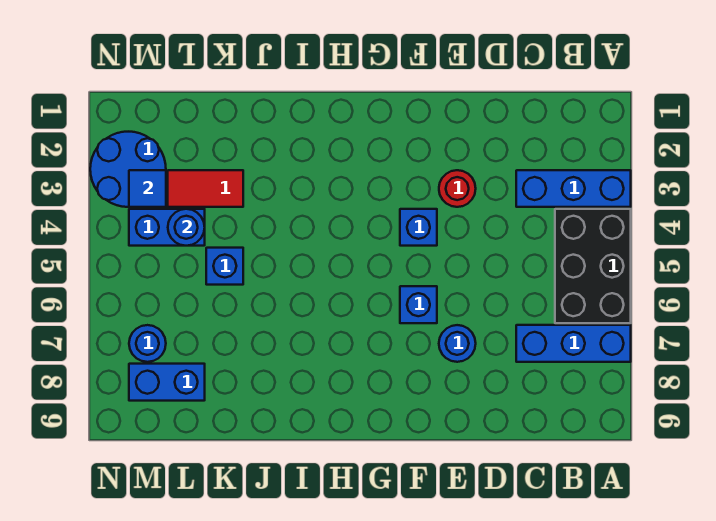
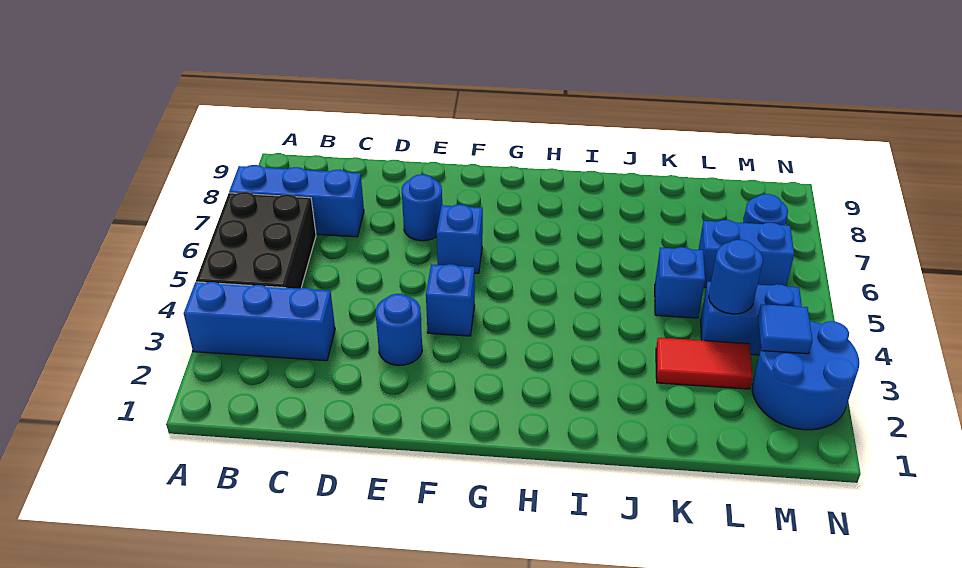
red 1x1 round brick [439,170,476,207] -> blue 1x1 round brick [376,294,422,365]
blue 1x2 brick [129,364,205,401] -> blue 1x2 brick moved to [698,220,794,287]

